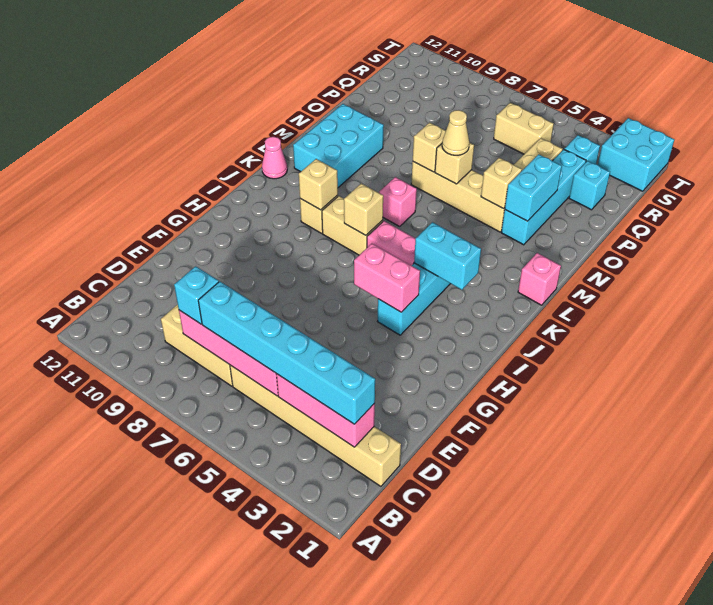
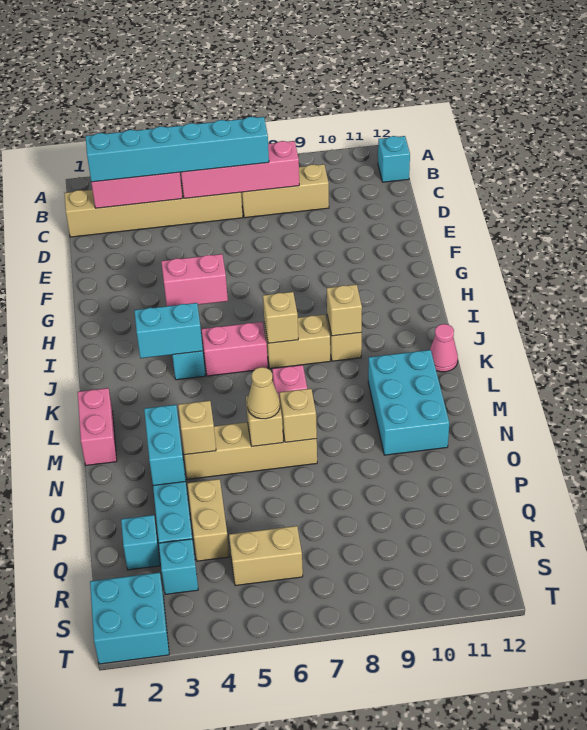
cyan 1x1 brick [174,266,219,324] -> cyan 1x1 brick moved to [378,136,410,182]
pink 1x1 brick [518,253,561,305] -> pink 1x2 brick [78,388,117,465]

